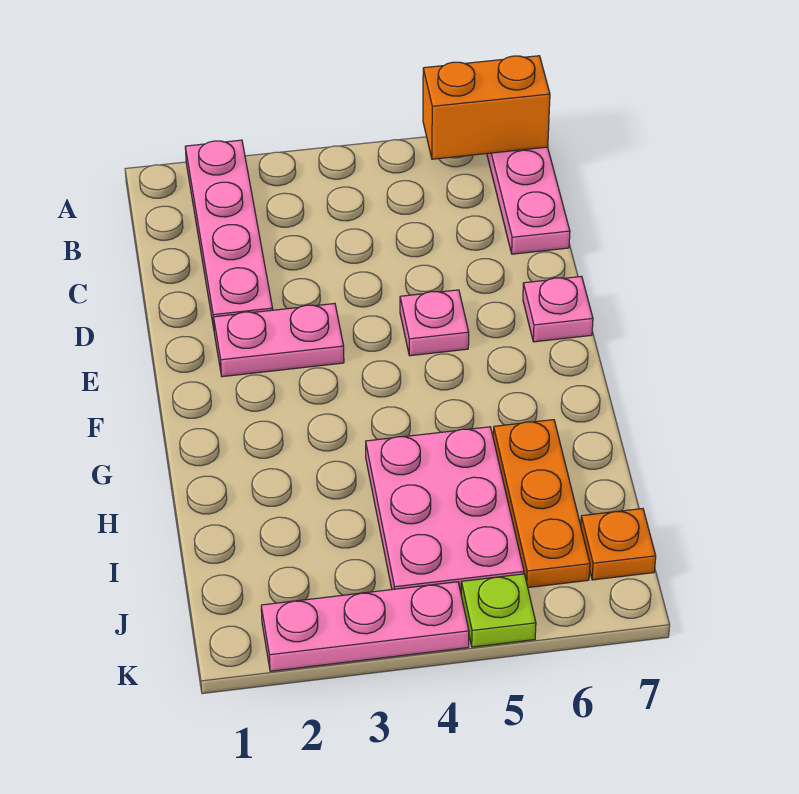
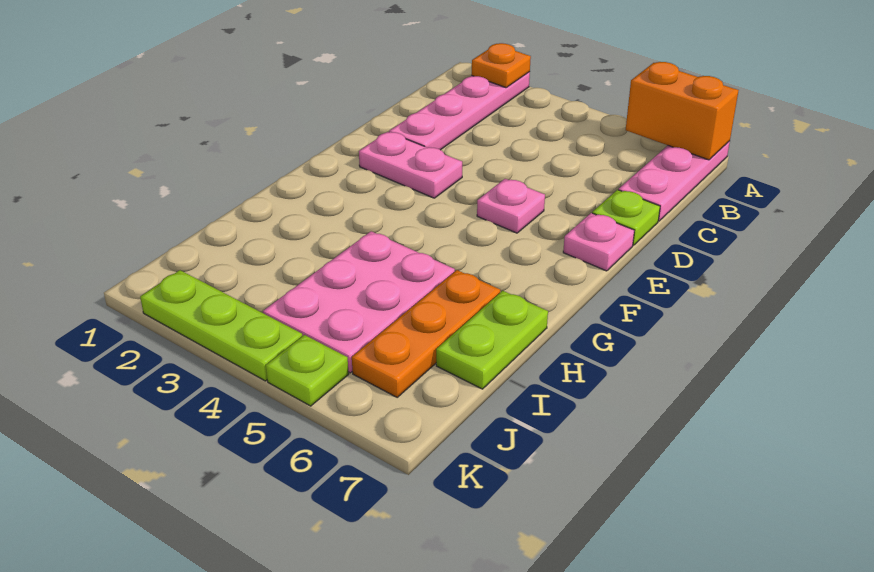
none -> lime 1x1 plate [592,190,660,245]
none -> lime 1x2 plate [436,291,548,389]
orange 1x1 plate [581,509,656,580] -> orange 1x1 plate moved to [472,43,531,88]
pink 1x3 plate [261,582,469,671] -> lime 1x3 plate [140,270,302,381]

